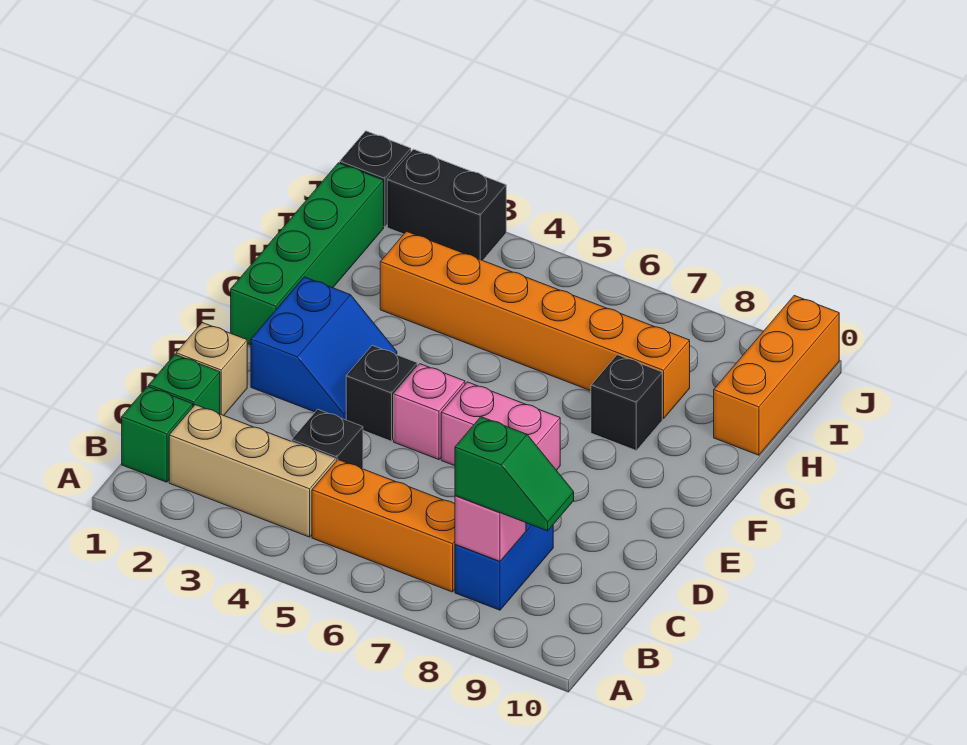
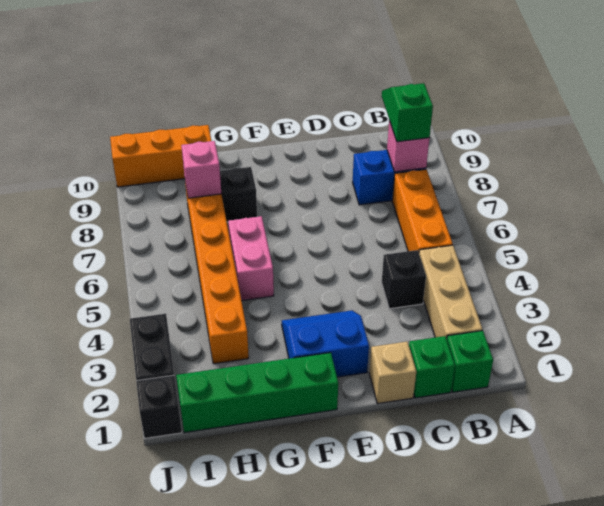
black 1x1 brick [346,345,417,441] -> none
pink 1x1 brick [394,364,465,460] -> pink 1x1 brick moved to [181,141,221,198]
pink 1x2 brick [441,382,560,470] -> pink 1x2 brick moved to [228,216,274,301]

